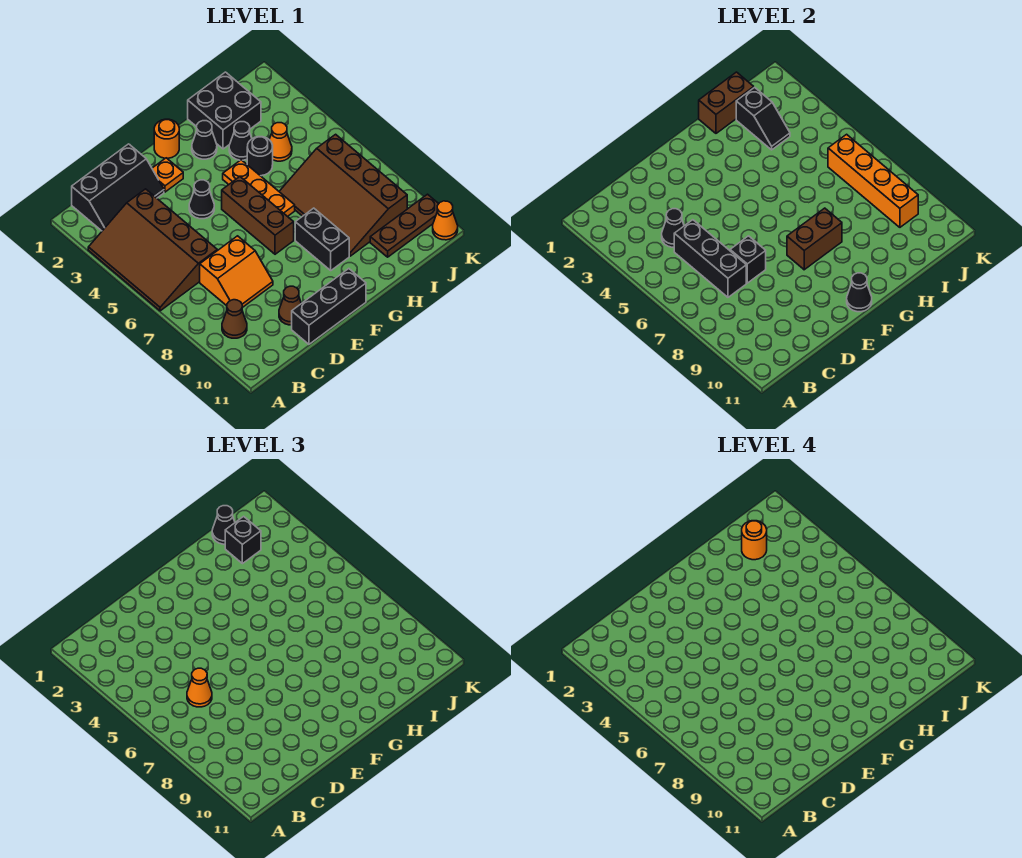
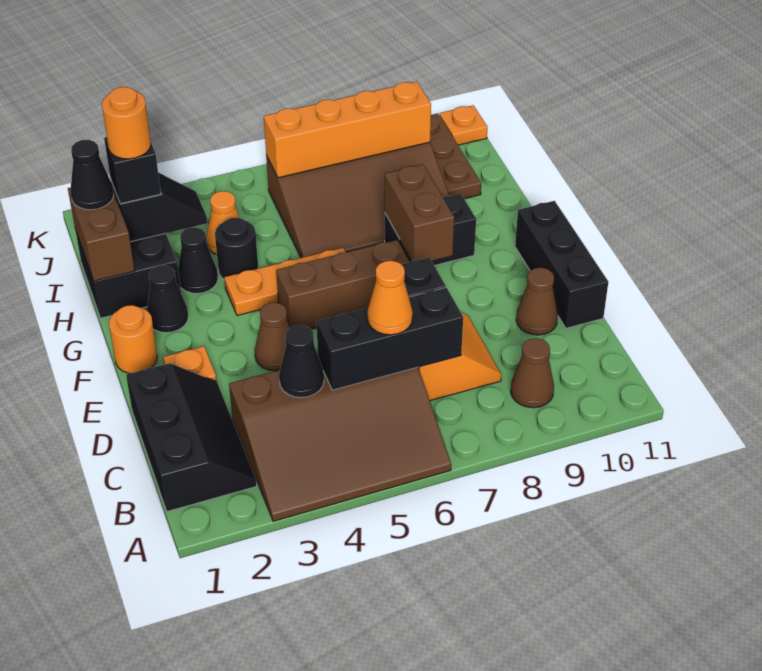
black 1x1 cone [189,180,214,219] -> brown 1x1 cone [255,302,290,371]
black 1x1 cone [847,273,872,312] -> none
orange 1x1 cone [433,201,458,240] -> orange 1x1 plate [440,105,487,145]

